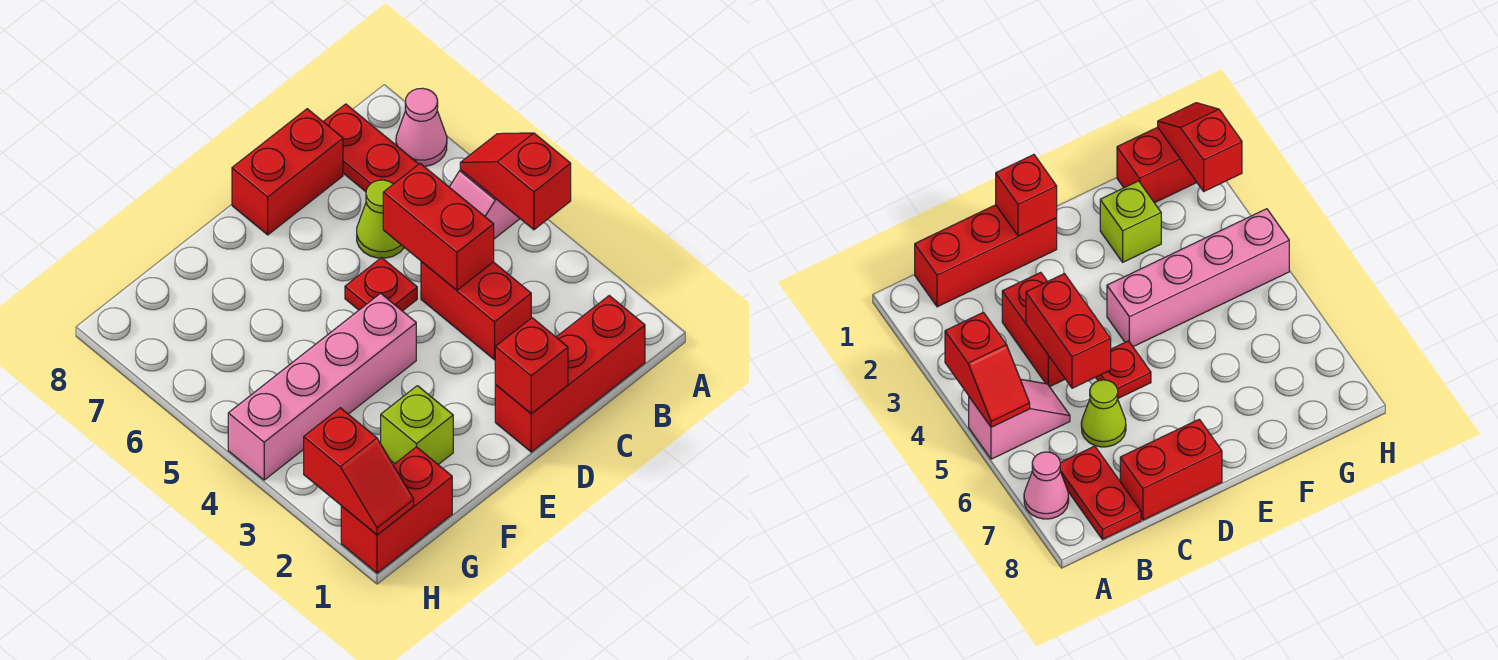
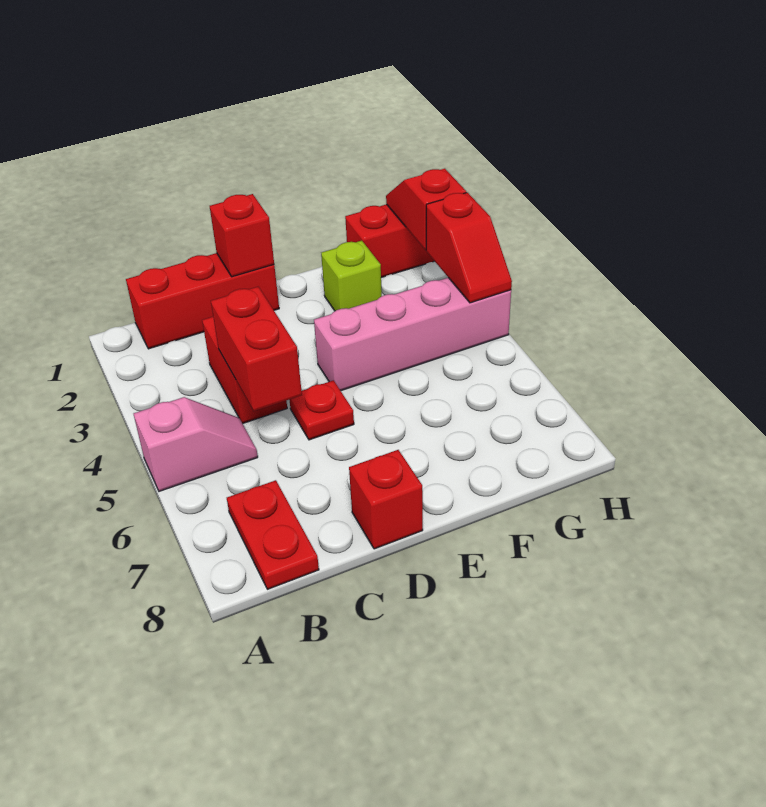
red 1x2 slope [460,133,571,230] -> red 1x2 slope moved to [426,192,512,303]
pink 1x1 cone [396,88,447,167] -> none
lime 1x1 cone [357,180,405,258] -> none
red 1x2 brick [232,109,343,235] -> red 1x1 brick [349,450,423,549]

